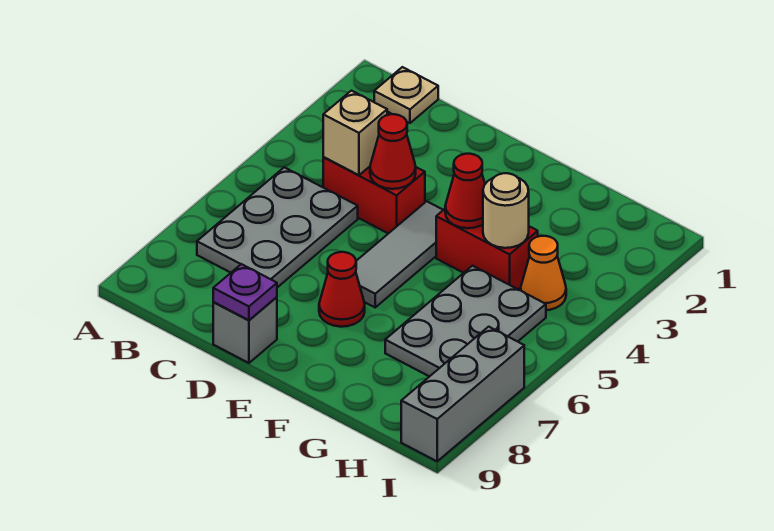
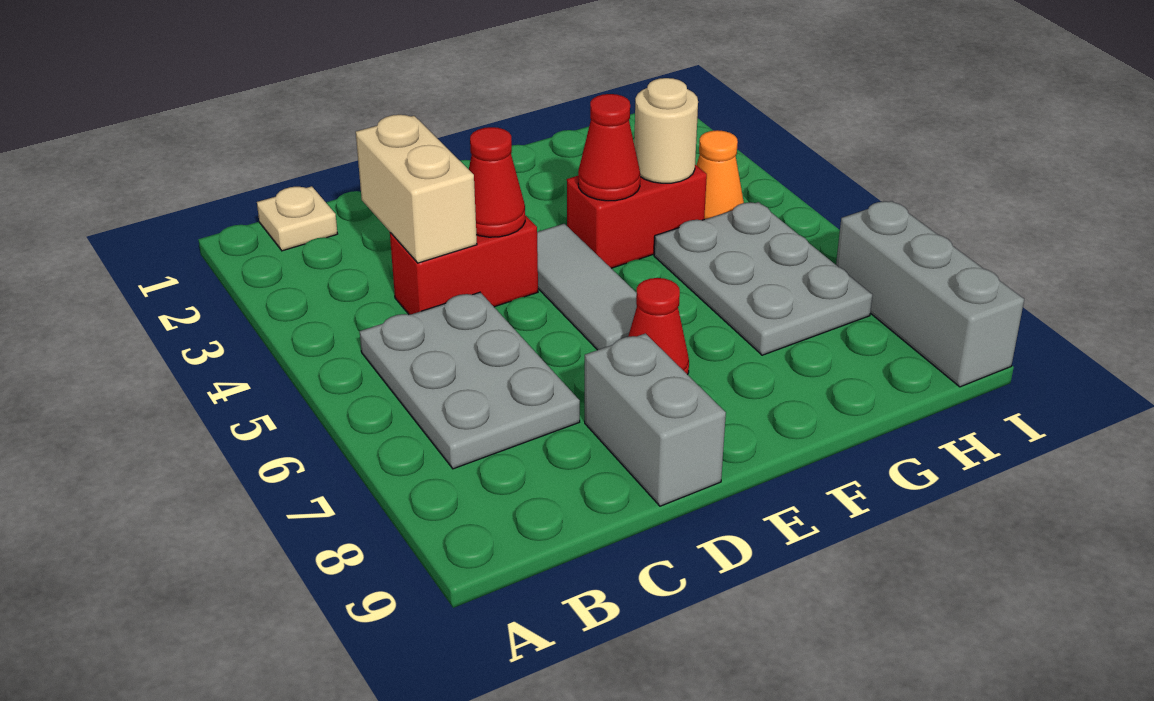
tan 1x1 brick [323,91,387,175] -> tan 1x2 brick [356,115,477,263]
grey 1x1 brick [213,297,277,363] -> grey 1x2 brick [585,333,726,506]
purple 1x1 plate [213,264,277,320] -> none

